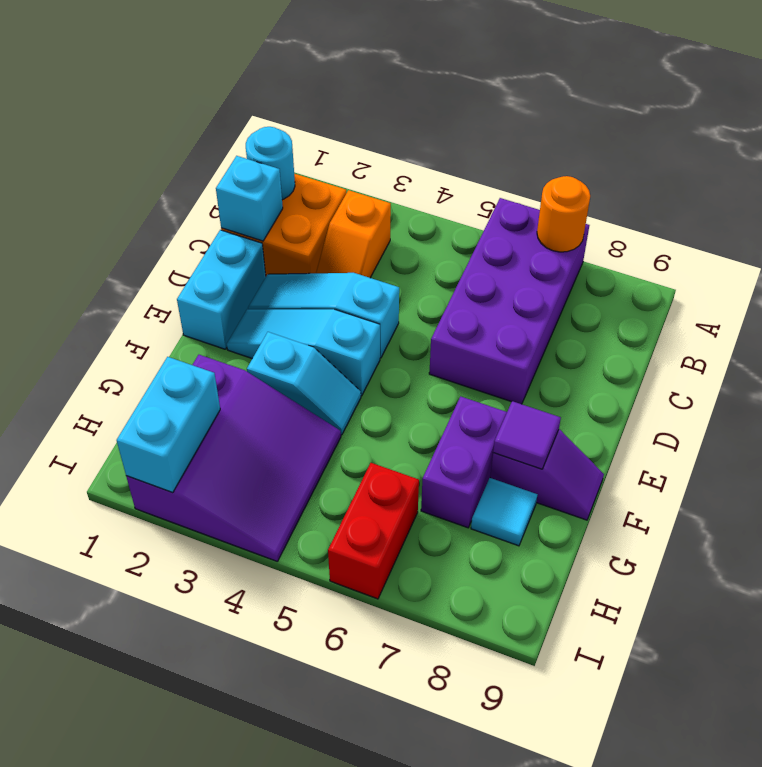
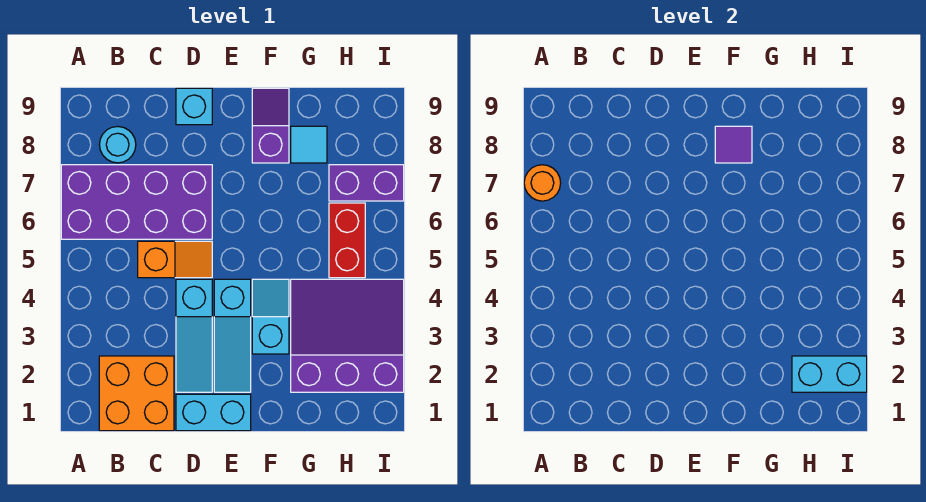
cyan 1x1 round brick [246,127,295,200] -> cyan 1x1 round brick moved to [99,126,136,163]
orange 1x2 slope [316,190,391,278] -> orange 1x2 slope moved to [138,241,212,278]
cyan 1x1 brick [216,156,283,241] -> cyan 1x1 brick moved to [176,88,212,125]
purple 1x2 brick [421,396,507,528] -> purple 1x2 brick moved to [329,165,404,201]
red 1x2 brick [328,463,419,599] -> red 1x2 brick turned to [329,203,365,278]

